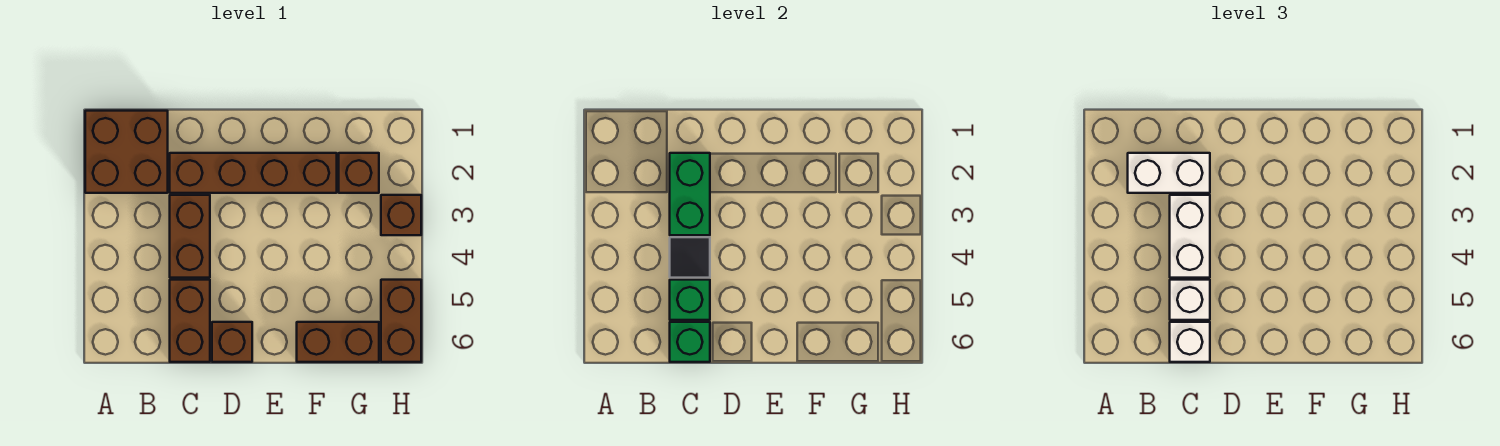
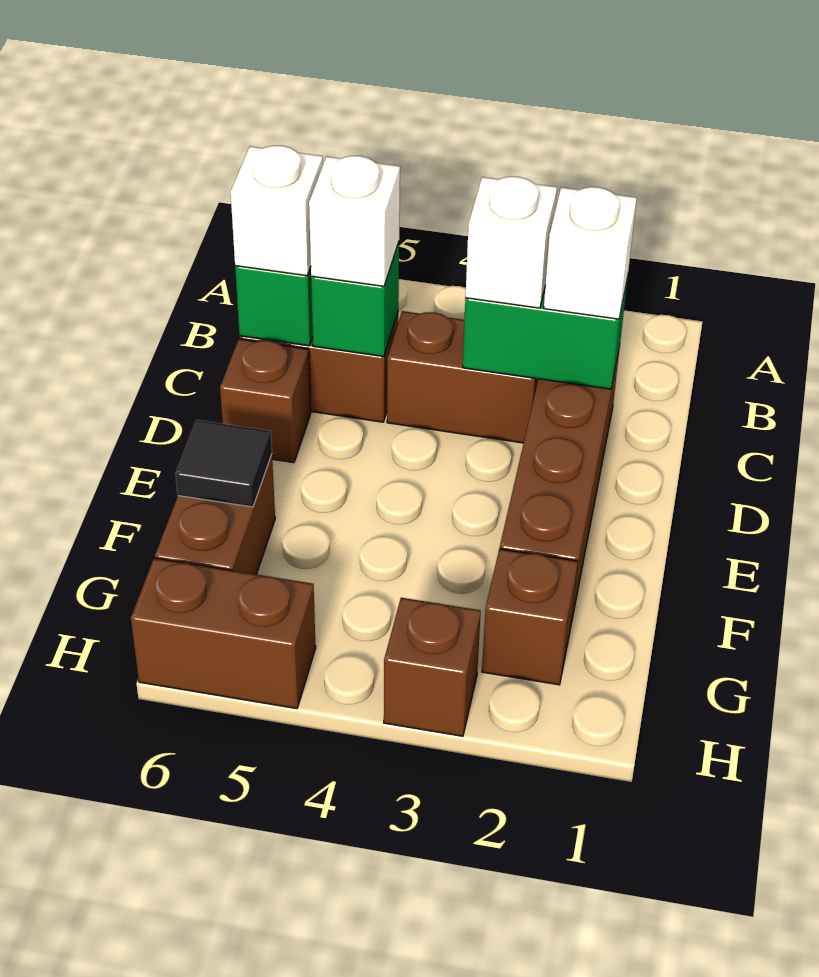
brown 2x2 brick [85,111,168,193] -> none
white 1x2 brick [1128,153,1210,193] -> white 1x1 brick [544,187,637,319]
white 1x2 brick [1170,195,1210,278] -> white 1x1 brick [465,176,557,308]
black 1x1 tile [670,237,710,278] -> black 1x1 tile moved to [176,420,272,507]

